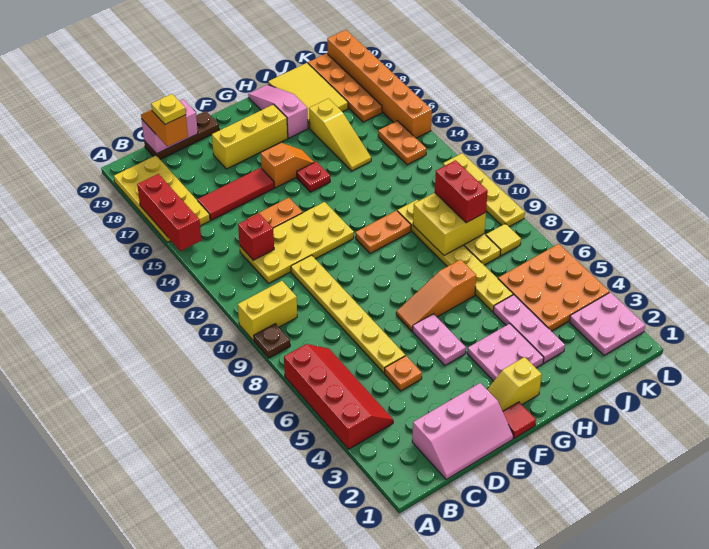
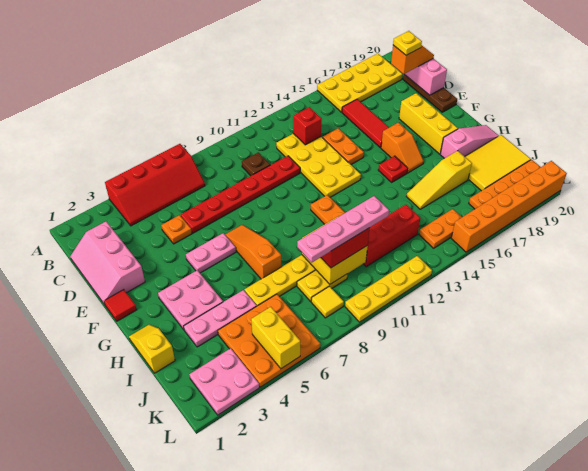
brown 1x1 plate [254,324,290,358] -> brown 1x1 plate moved to [242,152,270,176]
yellow 1x2 brick [238,281,297,341] -> yellow 1x2 brick moved to [251,307,300,369]
red 1x3 brick [137,174,201,251] -> red 1x3 brick moved to [364,205,420,267]
yellow 1x6 plate [291,255,405,373] -> red 1x6 plate [181,156,300,233]
yellow 1x2 slope [487,357,542,411] -> yellow 1x2 slope moved to [129,325,175,373]
none -> pink 1x4 plate [297,196,389,262]

